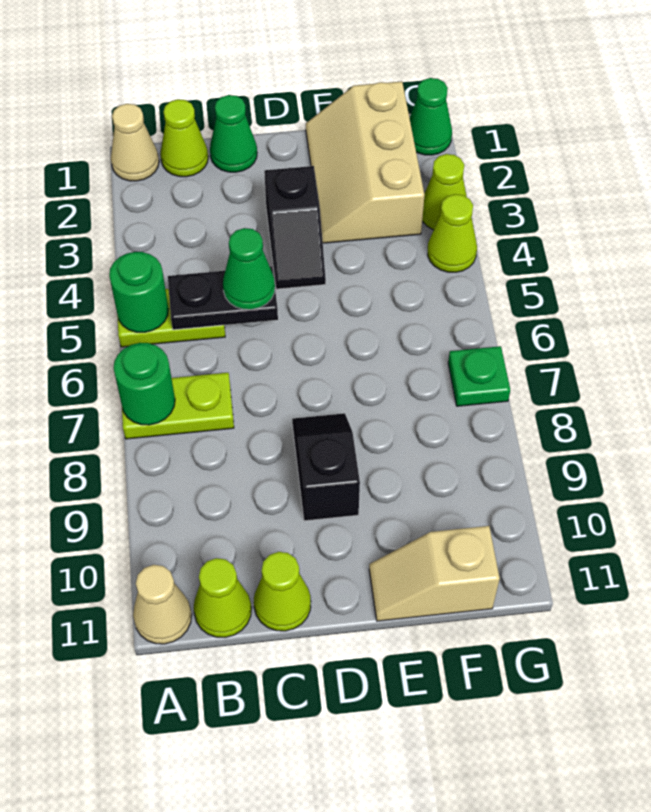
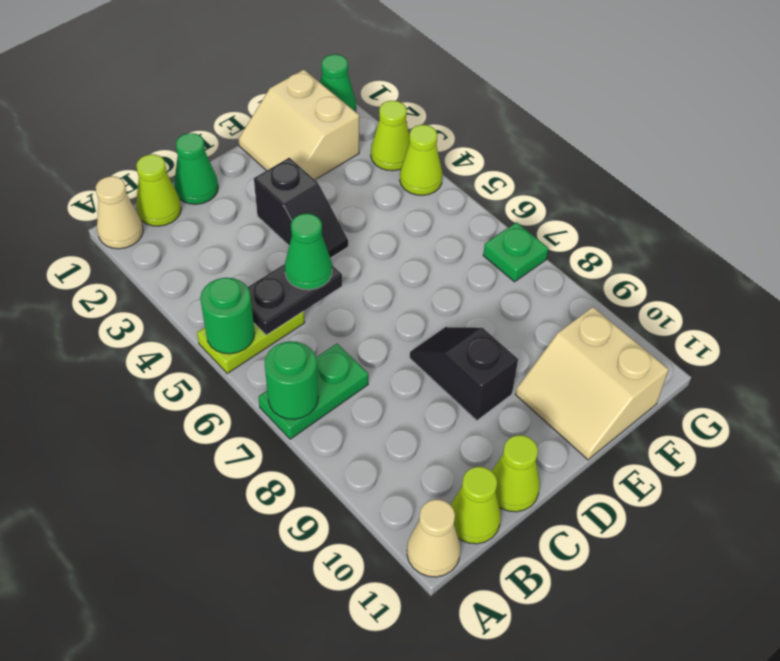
lime 1x2 plate [122,373,234,439] -> green 1x2 plate [258,344,368,439]
tan 2x3 slope [306,81,424,243] -> tan 2x2 slope [238,70,359,180]
tan 1x2 slope [369,526,500,621] -> tan 2x2 slope [515,307,669,460]

